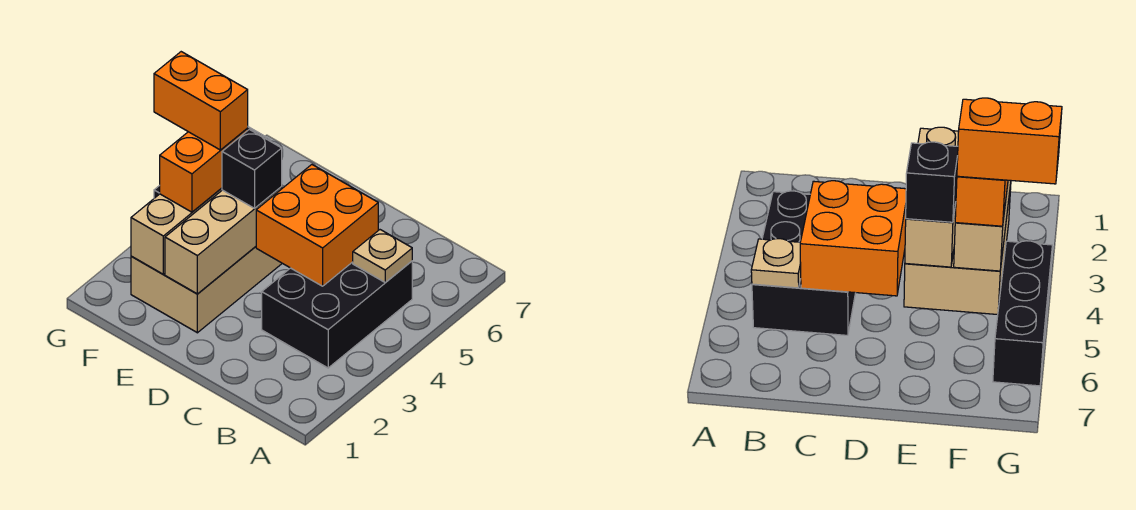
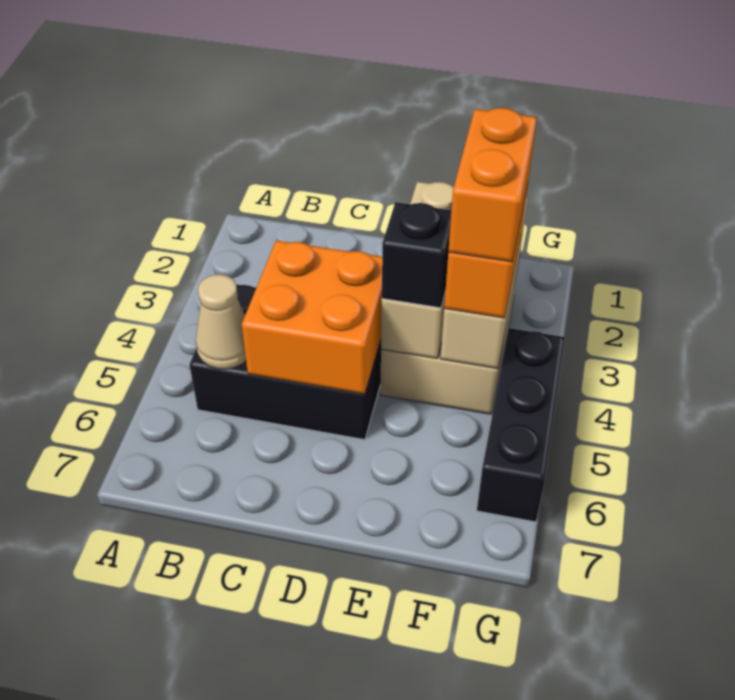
black 2x3 brick [262,261,412,368] -> black 2x3 brick turned to [189,284,381,440]
tan 1x1 plate [353,230,412,282] -> tan 1x1 cone [196,274,246,369]
orange 1x2 brick [154,52,248,150] -> orange 1x2 brick turned to [448,108,537,262]

